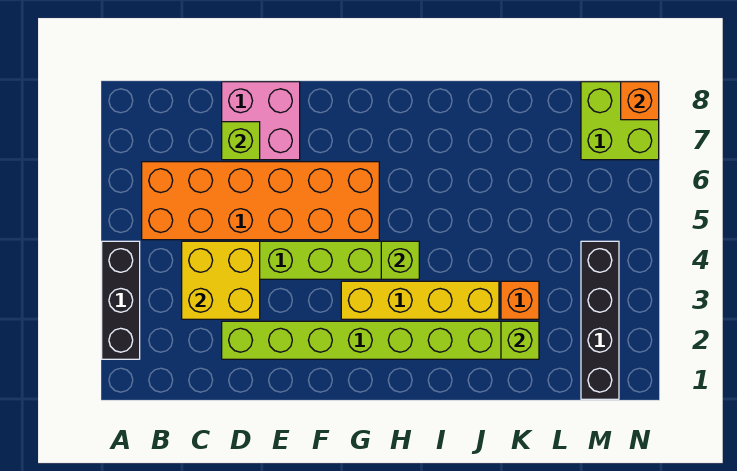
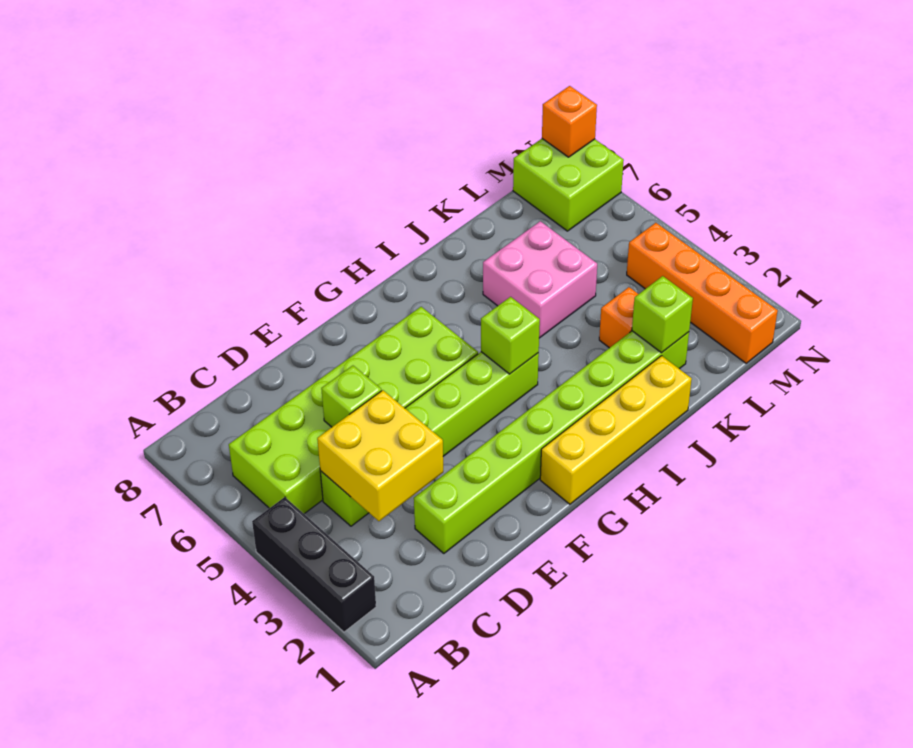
orange 2x6 brick [142,162,379,240] -> lime 2x6 brick [229,307,478,514]
pink 2x2 brick [222,82,300,160] -> pink 2x2 brick moved to [483,221,597,338]
lime 1x1 brick [222,122,260,160] -> lime 1x1 brick moved to [321,366,382,427]
yellow 1x4 brick [341,281,499,319] -> yellow 1x4 brick moved to [540,356,692,504]
black 1x4 brick [581,241,619,399] -> orange 1x4 brick [627,223,778,363]

